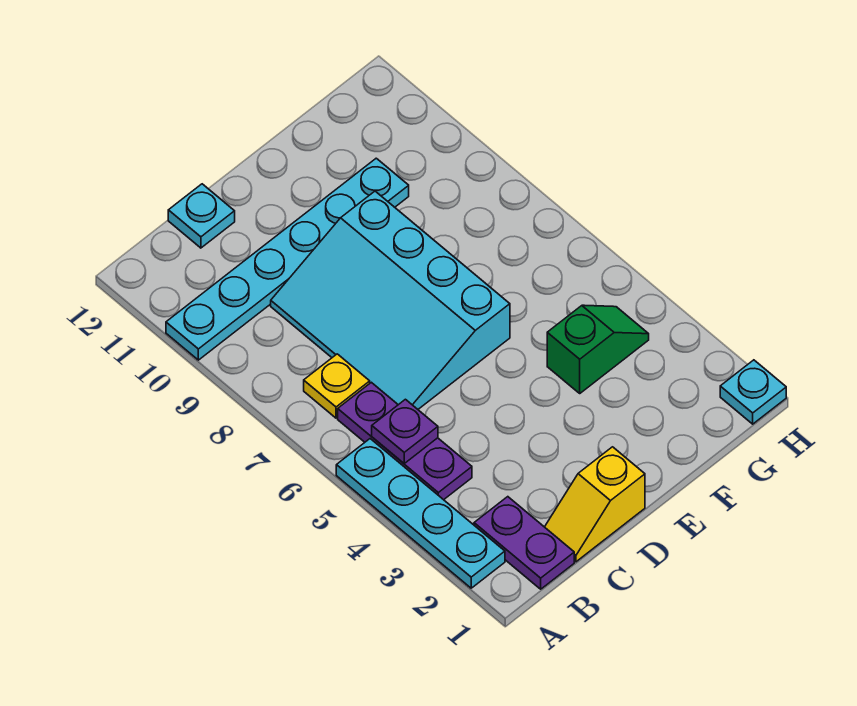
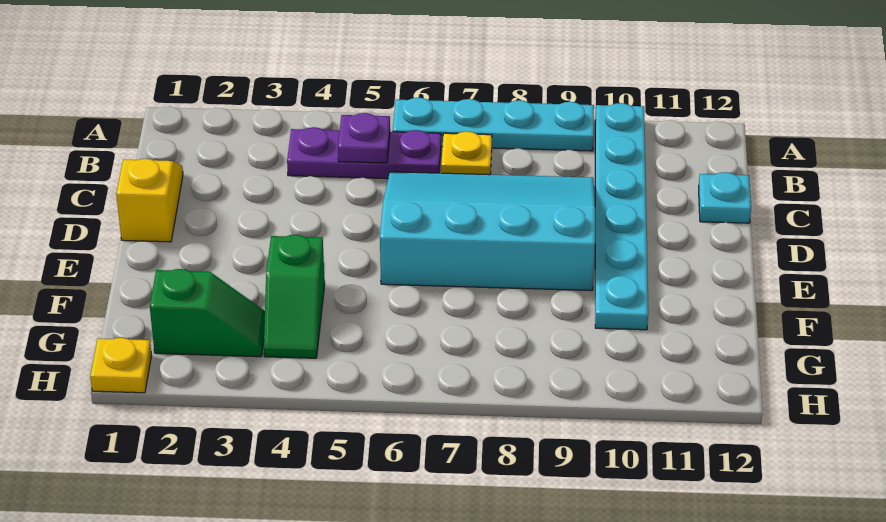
cyan 1x4 plate [336,439,505,588] -> cyan 1x4 plate moved to [393,98,594,151]
purple 1x2 plate [474,497,574,589] -> none
none -> green 1x2 slope [150,269,265,357]
cyan 1x1 plate [720,360,786,424] -> yellow 1x1 plate [90,338,152,393]

